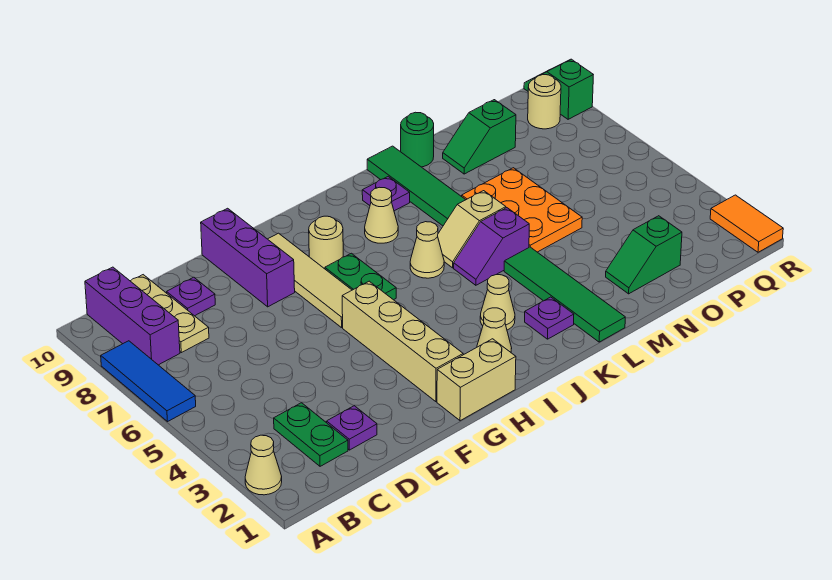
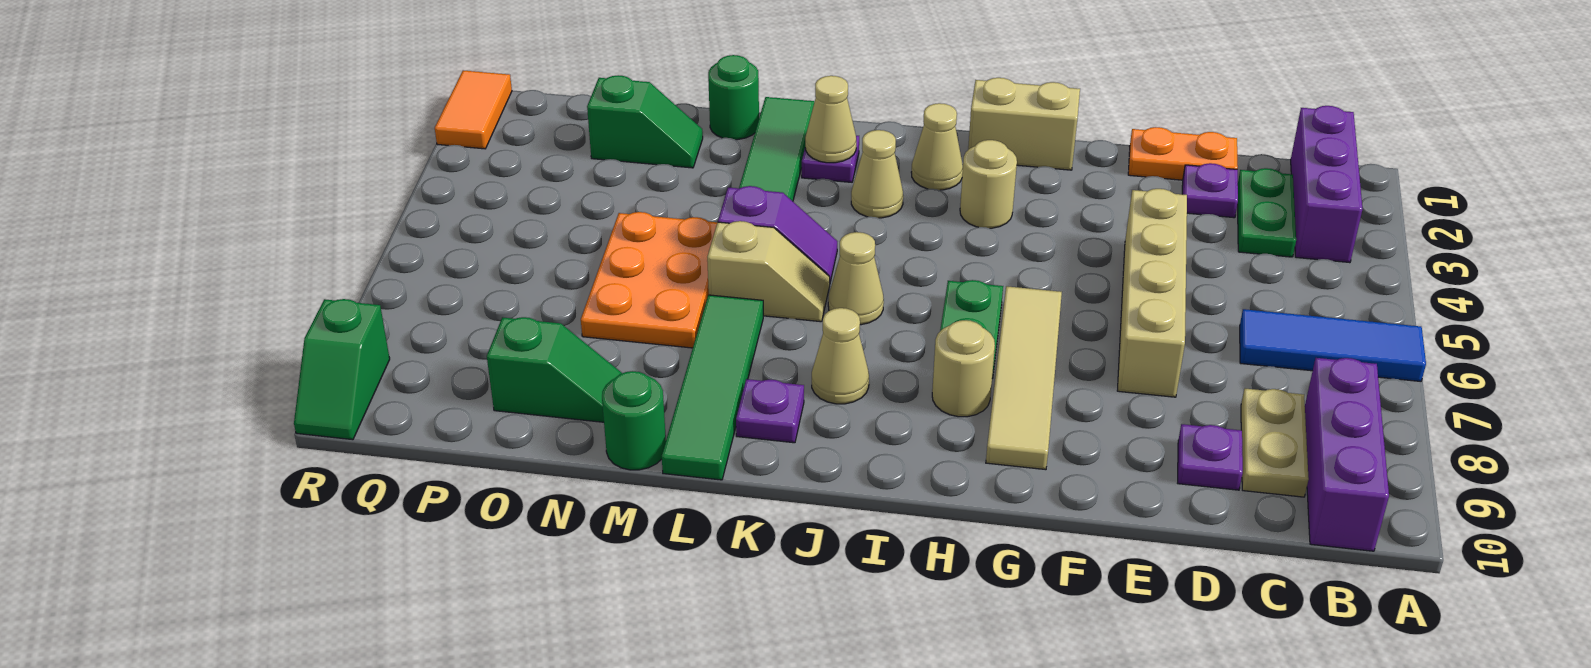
tan 1x1 cone [245,435,282,495] -> tan 1x1 cone moved to [805,76,856,163]
blue 1x3 tile [101,341,196,421] -> blue 1x3 tile turned to [1240,309,1426,381]
tan 1x3 plate [131,275,209,353] -> tan 1x2 plate [1241,389,1309,497]
none -> orange 1x2 plate [1128,127,1238,180]
purple 1x3 brick [201,208,295,307] -> purple 1x3 brick moved to [1291,106,1363,263]
tan 1x4 brick [342,281,463,402] -> tan 1x4 brick moved to [1117,189,1187,397]
none -> green 1x1 round brick [708,55,759,140]
tan 1x1 round brick [528,75,561,129] -> tan 1x1 round brick moved to [960,140,1017,228]

